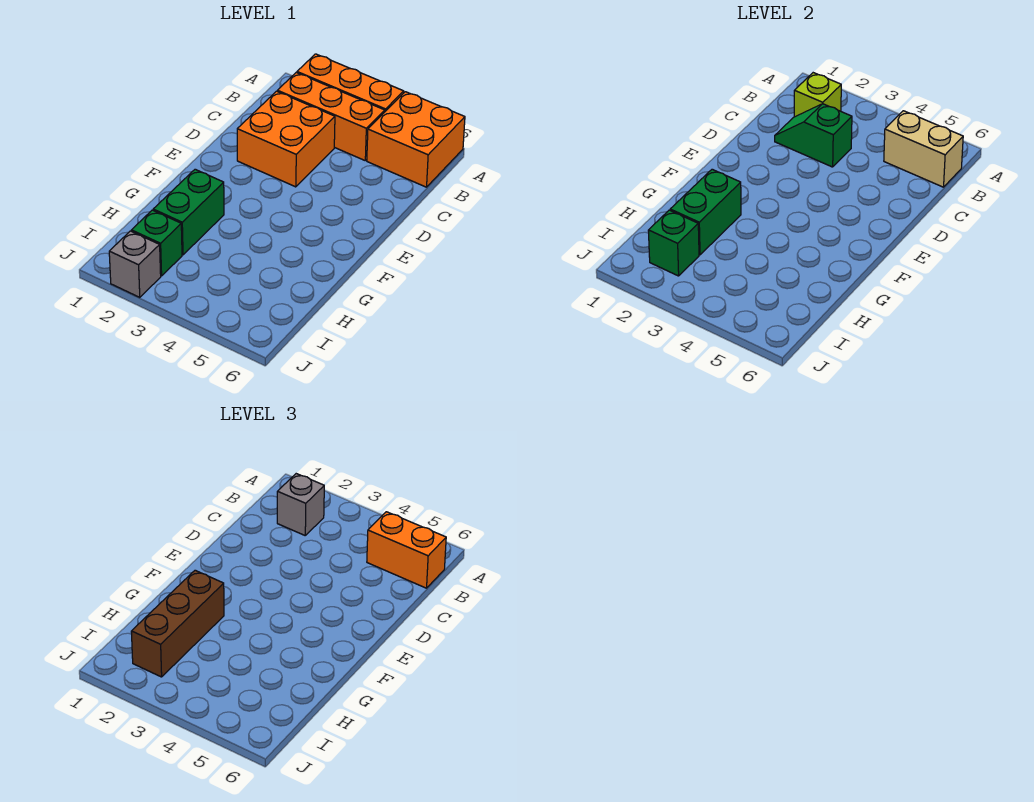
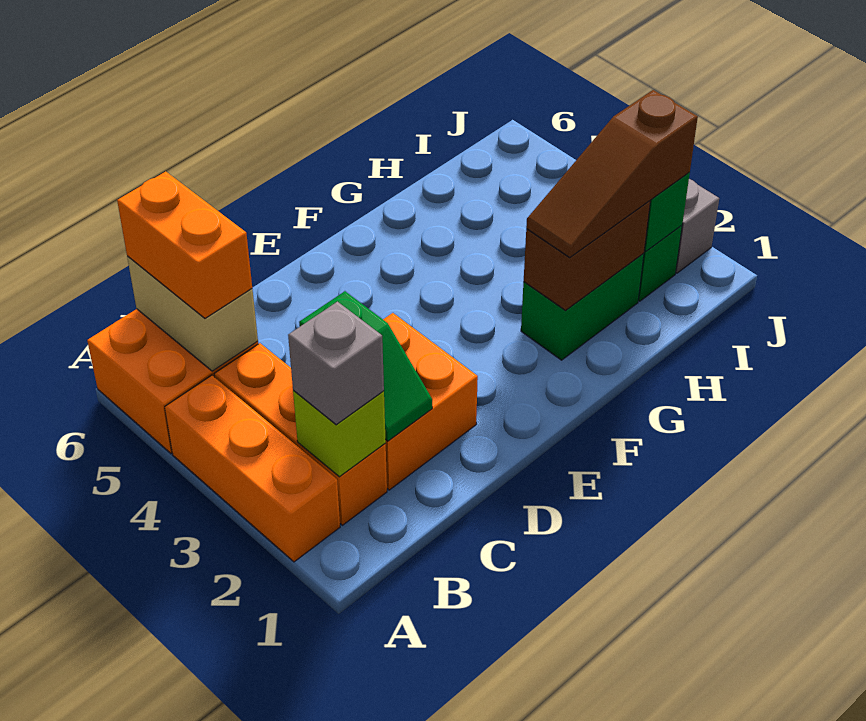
green 1x2 brick [670,169,741,255] -> brown 1x2 brick [524,201,650,310]
brown 1x3 brick [131,570,224,677] -> brown 1x3 slope [526,90,698,257]

